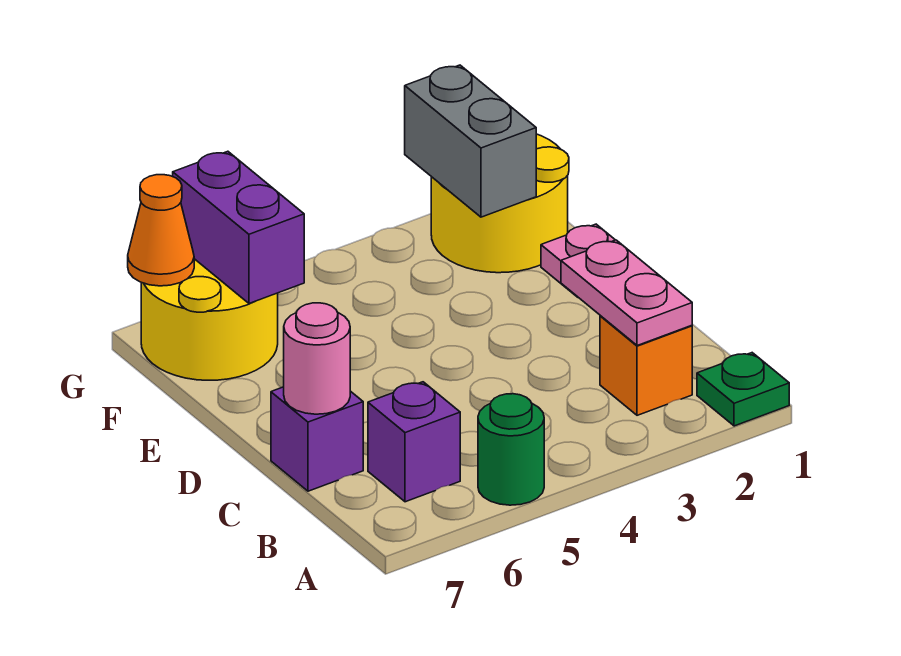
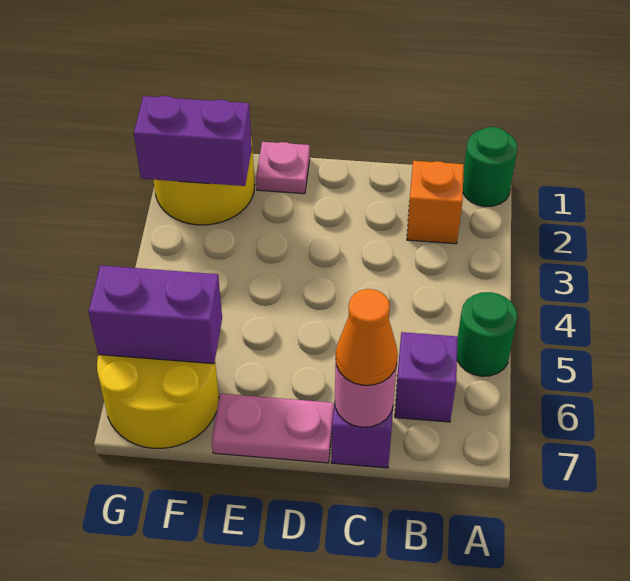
green 1x1 plate [697,353,789,426] -> green 1x1 round brick [463,127,517,207]
pink 1x2 plate [561,240,692,346] -> pink 1x2 plate moved to [212,394,334,463]
grey 1x2 brick [405,65,536,217] -> purple 1x2 brick [134,96,252,186]
orange 1x1 cone [128,175,194,286] -> orange 1x1 cone moved to [336,289,398,385]

